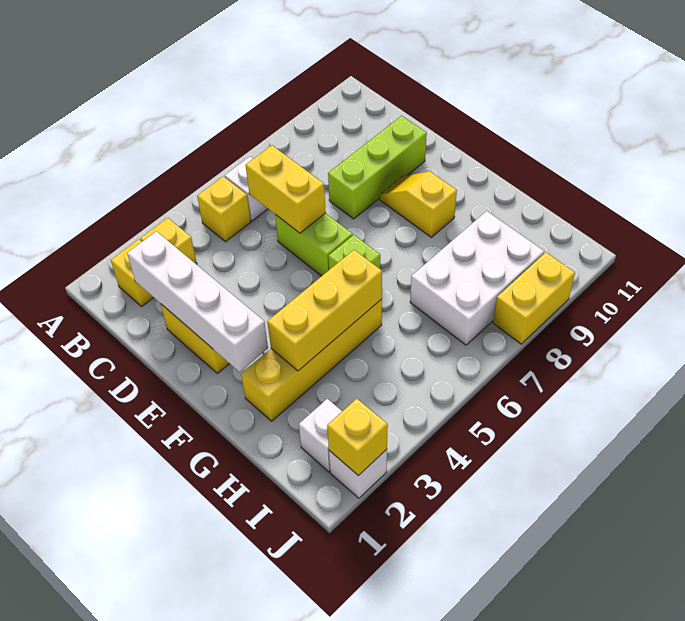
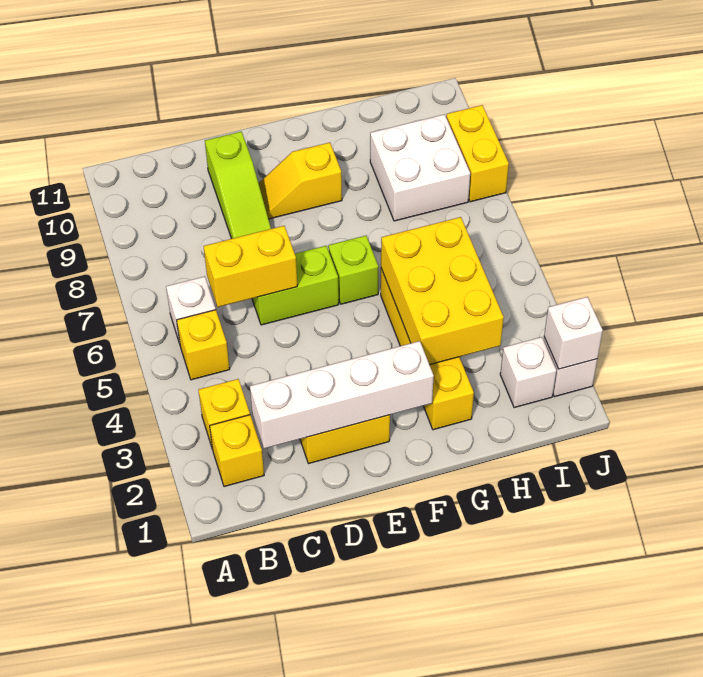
lime 1x3 brick [328,116,427,219] -> lime 1x3 slope [205,132,271,239]
yellow 1x3 brick [267,250,382,371] -> yellow 2x3 brick [381,217,504,365]
white 2x3 brick [410,211,544,345] -> white 2x2 brick [370,114,470,221]
yellow 1x1 brick [327,399,388,476] -> white 1x1 brick [544,297,603,369]

